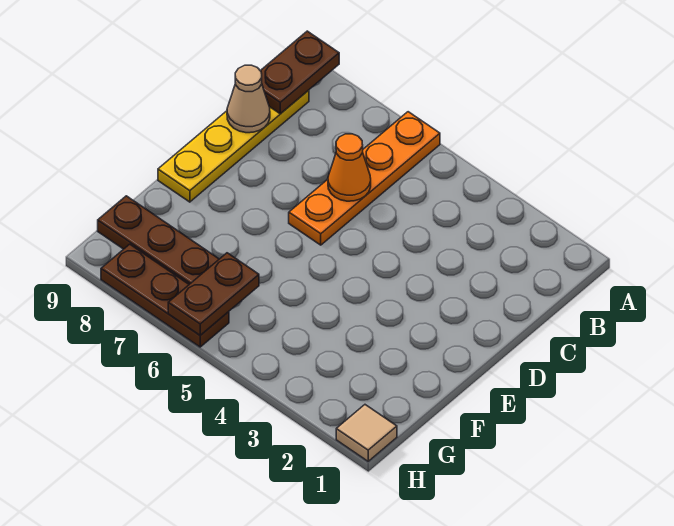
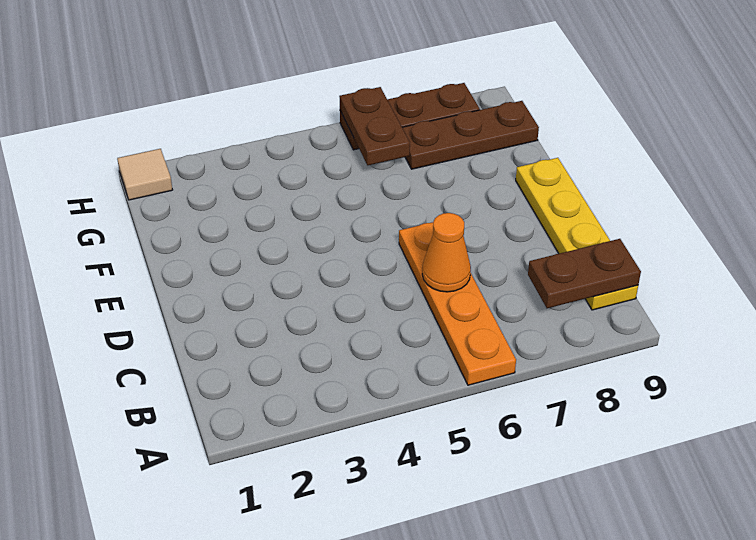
brown 1x2 plate [261,31,339,114] -> brown 1x2 plate turned to [528,239,641,308]
tan 1x1 cone [227,65,270,133] -> none

